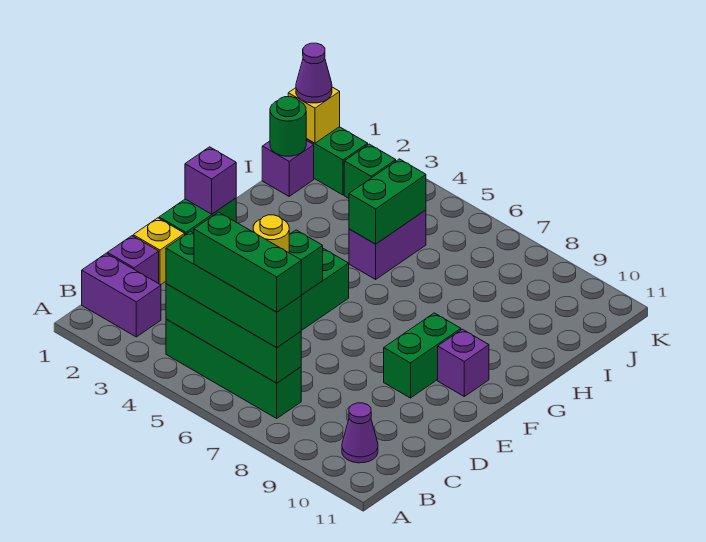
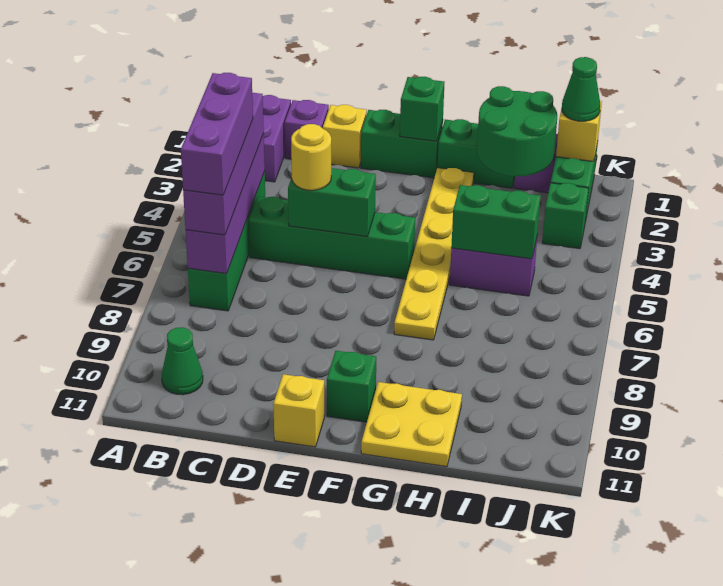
green 1x4 brick [166,284,301,383] -> purple 1x4 brick [186,134,265,274]
green 1x4 brick [166,231,301,348] -> purple 1x4 brick [183,93,264,235]
green 1x3 brick [194,212,301,312] -> purple 1x3 brick [181,73,253,195]
purple 1x1 cone [342,403,378,463] -> green 1x1 cone [162,327,203,395]
green 1x2 brick [384,313,461,398] -> green 1x2 brick moved to [438,119,515,188]
none -> yellow 1x1 brick [273,374,324,447]
purple 1x1 brick [185,147,236,214] -> green 1x1 brick [400,77,444,141]
purple 1x1 brick [438,329,489,396] -> green 1x1 brick [327,351,376,422]
none -> yellow 1x6 plate [394,168,474,340]
none -> yellow 2x2 plate [361,382,462,467]
green 1x1 round brick [270,96,306,156] -> green 2x2 round brick [477,86,557,176]
purple 1x1 cone [296,43,332,103] -> green 1x1 cone [562,57,600,121]

